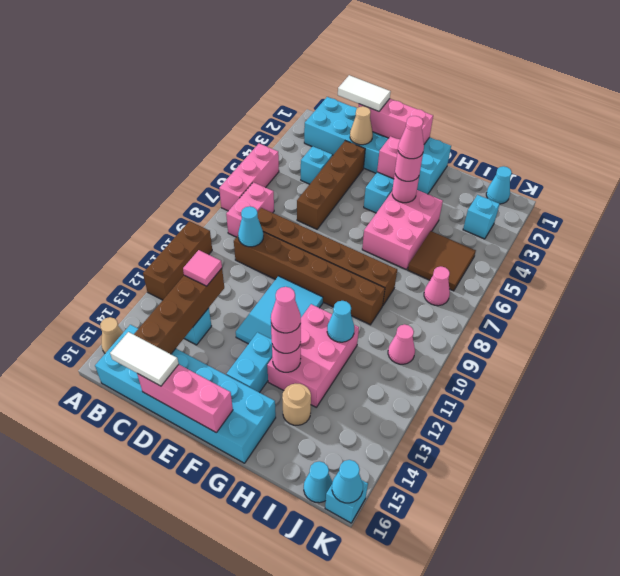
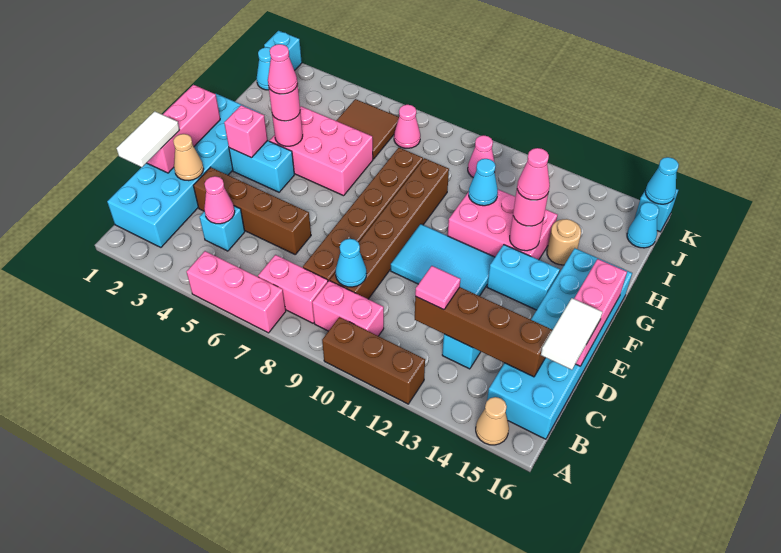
none -> pink 1x2 brick [312,281,384,336]
none -> pink 1x1 cone [204,176,235,224]
cyan 1x1 brick [463,195,499,239] -> cyan 1x1 brick moved to [264,31,302,71]

